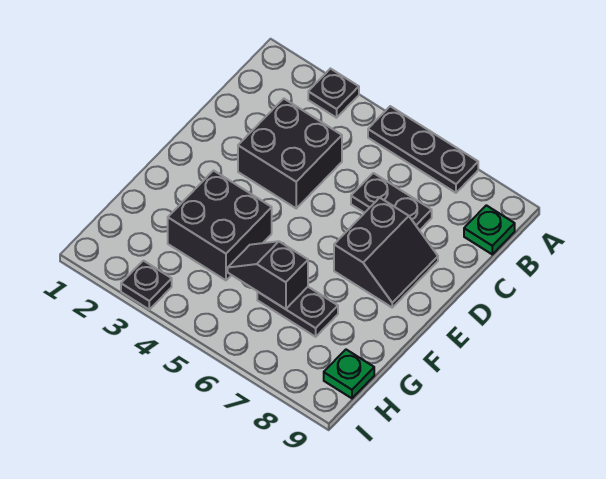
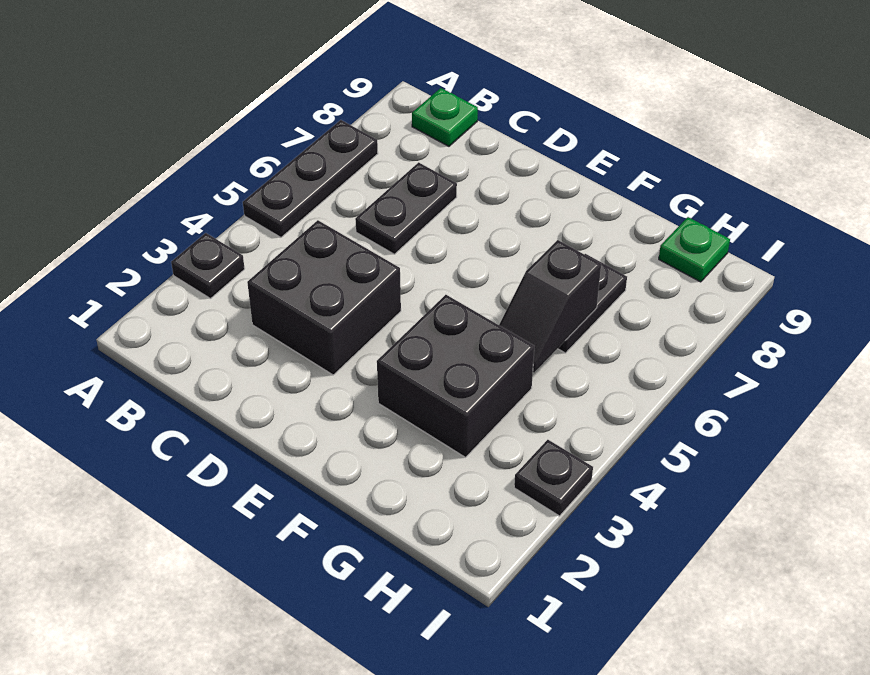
black 2x2 slope [334,198,438,307] -> none

